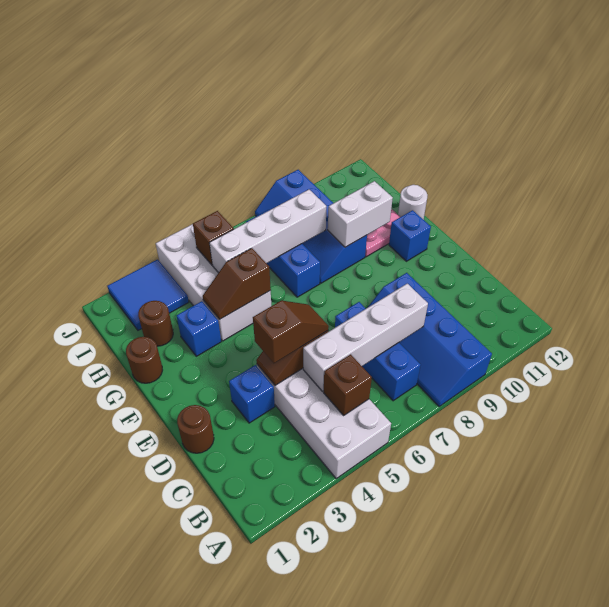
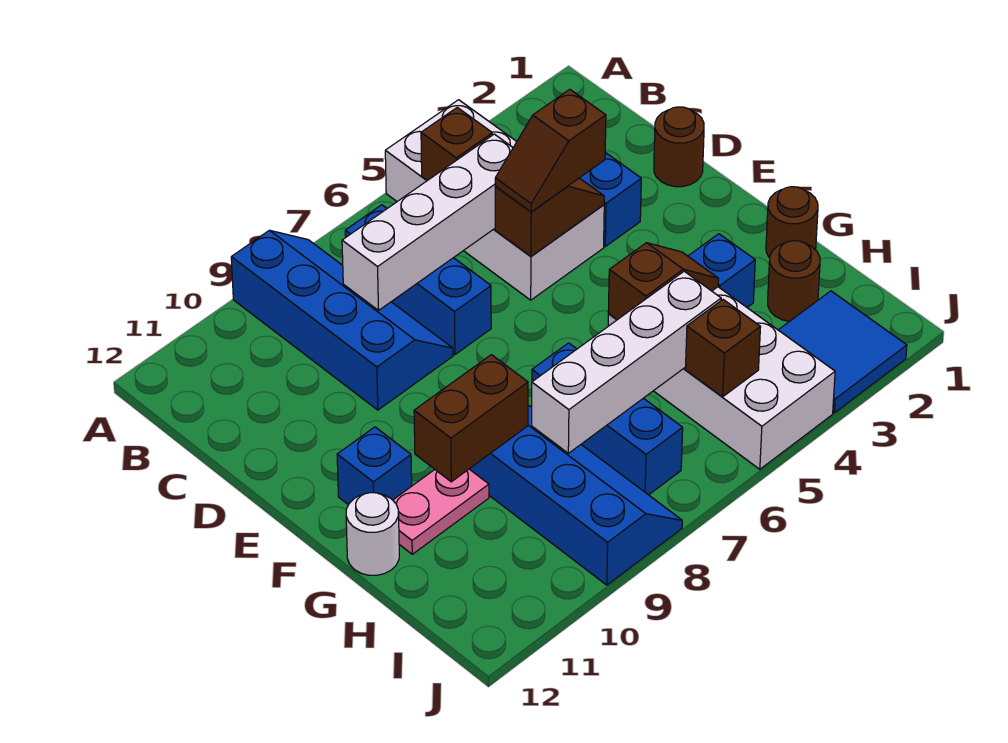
white 1x2 brick [328,181,393,247] -> brown 1x2 brick [414,355,528,482]

